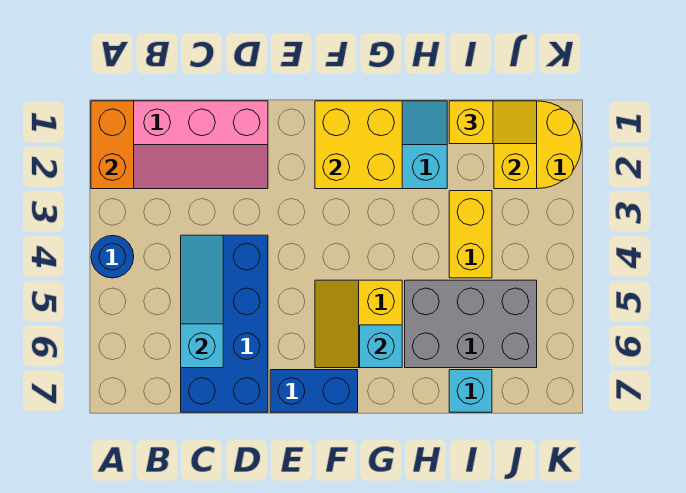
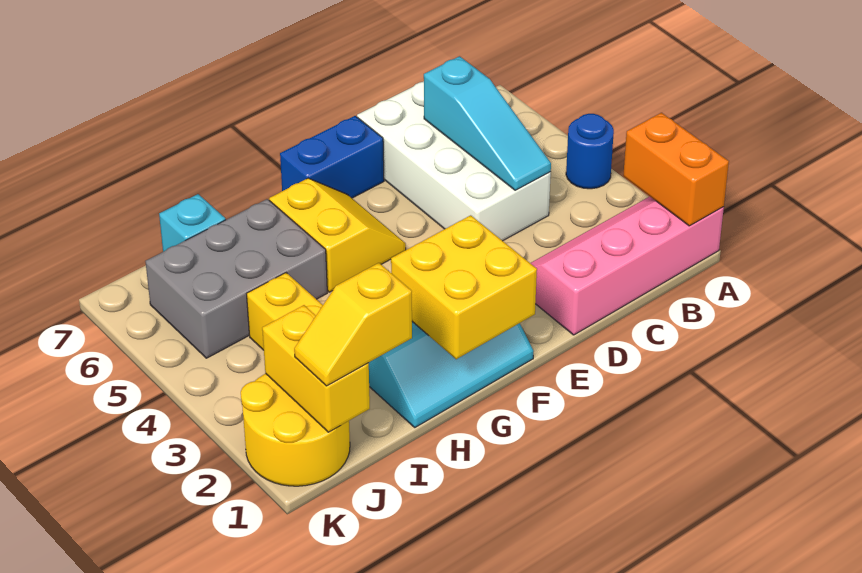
blue 2x4 brick [181,235,268,412] -> white 2x4 brick [357,82,551,241]
cyan 1x1 brick [360,325,402,368] -> none

